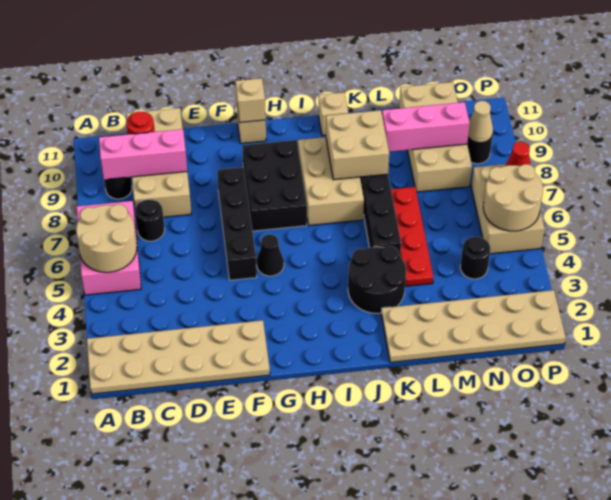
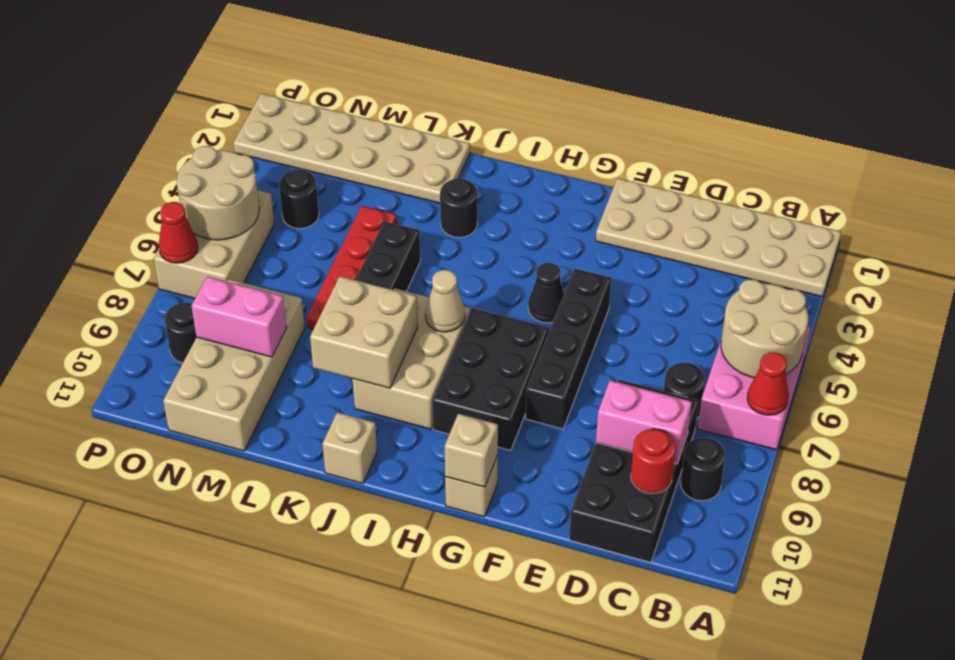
none -> red 1x1 cone [747,352,789,415]
pink 1x3 brick [99,129,187,180] -> pink 1x2 brick [596,380,692,464]
tan 2x4 brick [126,108,191,217] -> black 2x4 brick [569,380,699,562]
black 2x2 round brick [348,246,406,313] -> black 1x1 round brick [440,178,477,237]
pink 1x3 brick [382,102,470,152] -> pink 1x2 brick [192,277,287,357]
tan 1x1 cone [468,101,493,143] -> tan 1x1 cone moved to [425,270,465,332]

